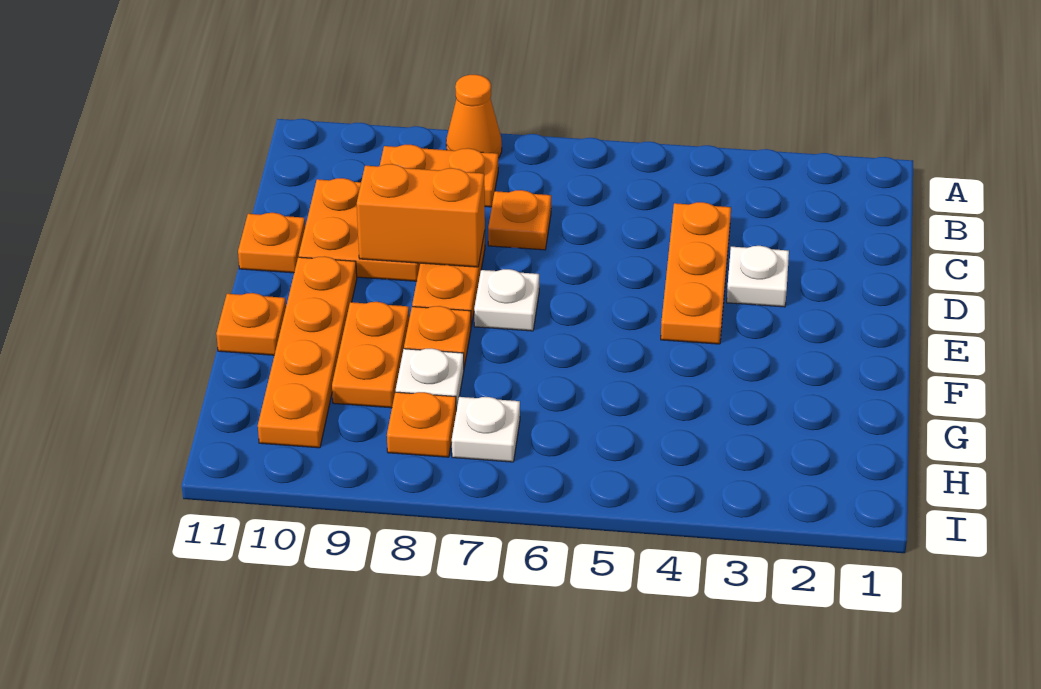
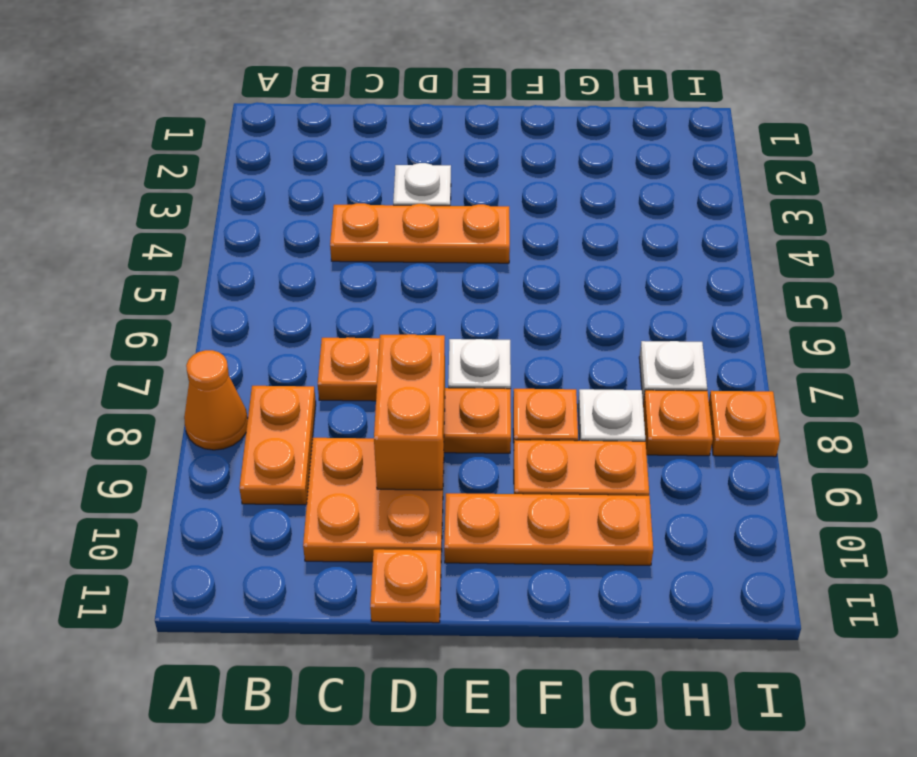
orange 1x4 plate [258,256,357,448] -> orange 1x3 plate [444,493,653,565]
orange 1x1 plate [216,293,286,355] -> orange 1x1 plate moved to [709,391,780,457]

